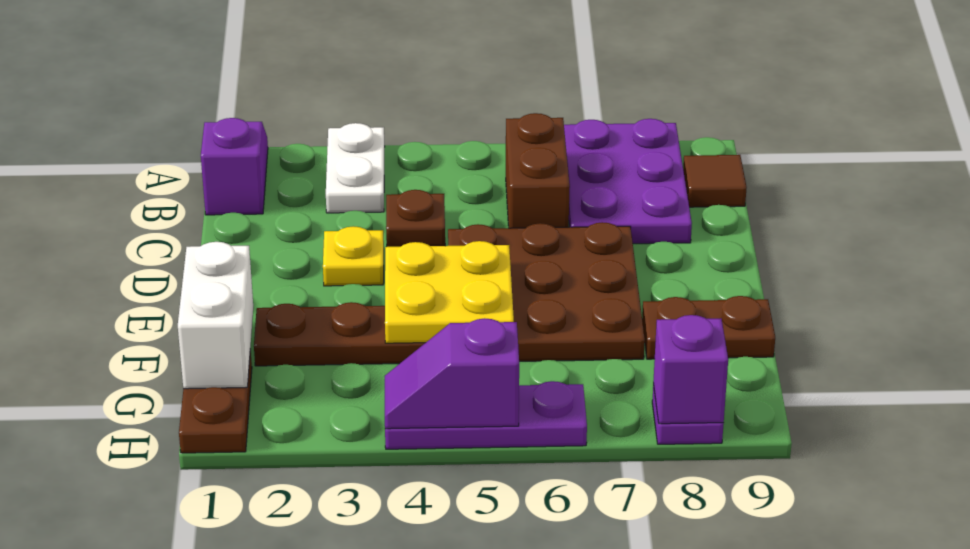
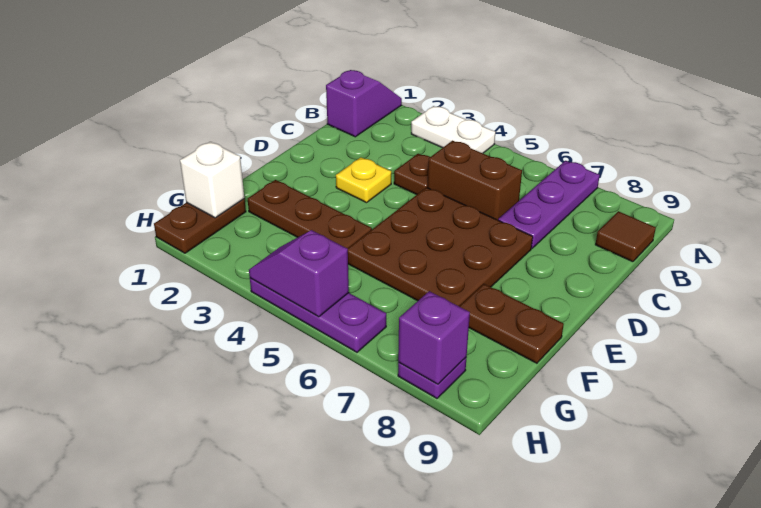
white 1x2 plate [326,123,385,213] -> white 1x2 plate turned to [411,106,495,153]
purple 2x3 plate [564,119,692,244] -> purple 1x3 plate [498,161,600,248]
brown 1x2 brick [506,113,570,228] -> brown 1x2 brick turned to [428,141,522,220]
yellow 2x2 plate [385,241,514,343] -> none
white 1x2 brick [178,242,253,389] -> white 1x1 brick [180,142,244,218]

